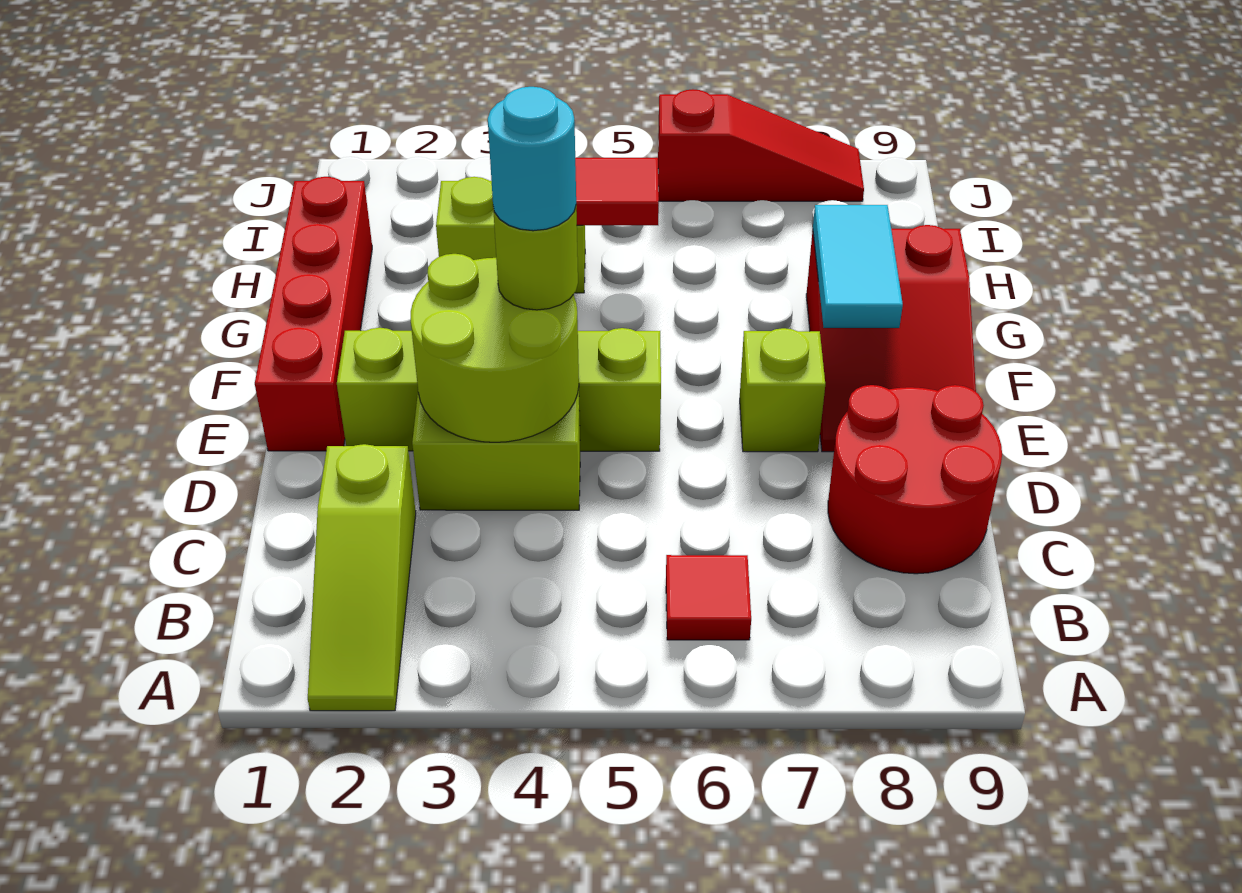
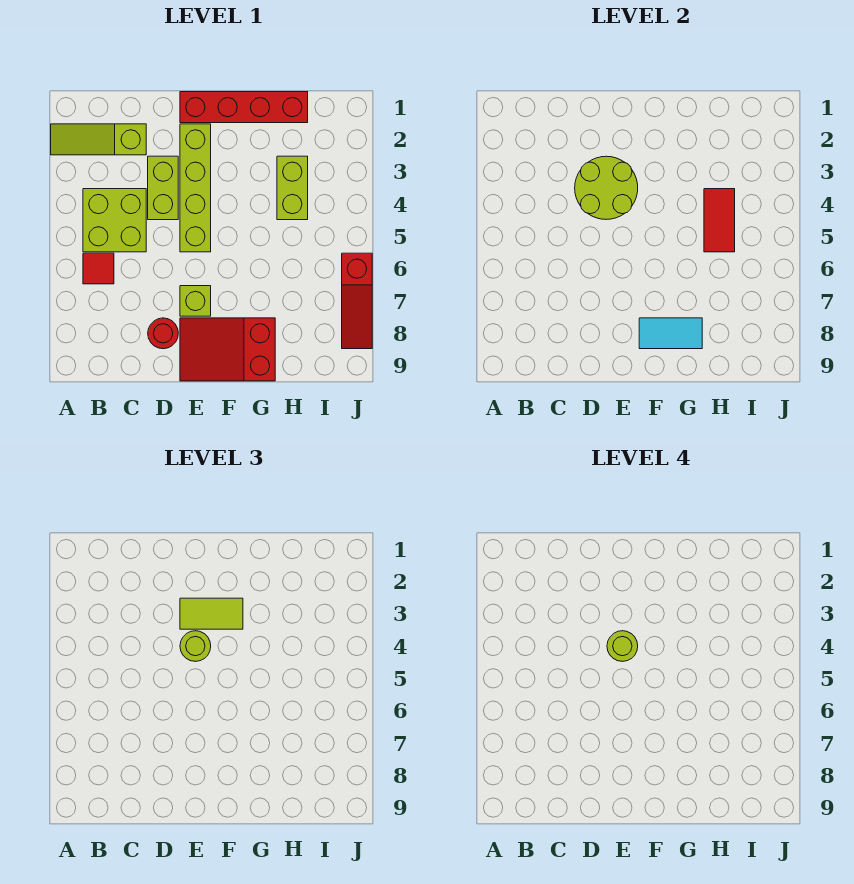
none -> lime 2x2 brick [83,189,146,252]
red 2x2 round brick [828,385,1002,574] -> red 1x1 round brick [148,318,178,349]
none -> lime 1x2 tile [180,598,243,629]
cyan 1x1 round brick [488,87,576,231] -> lime 1x1 round brick [607,631,638,661]

